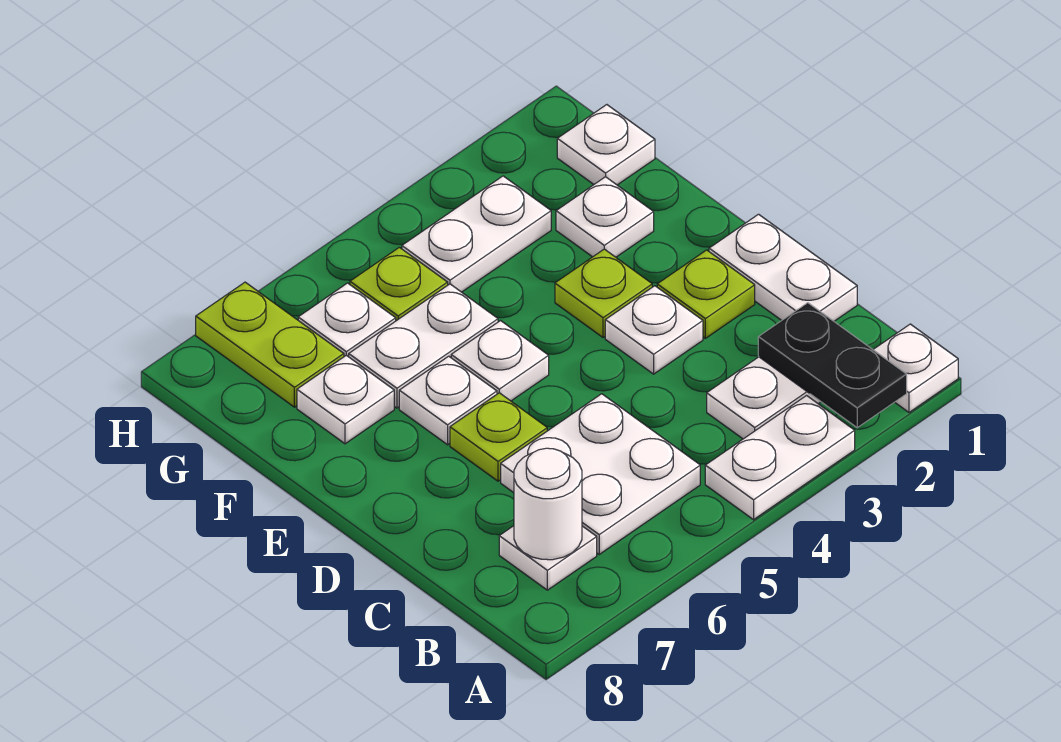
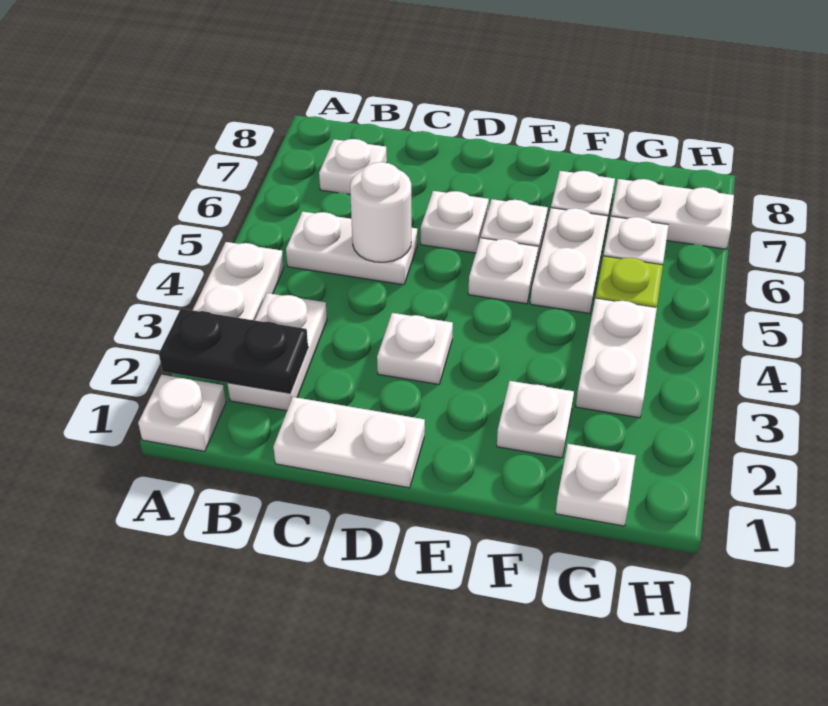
white 2x2 plate [501,394,700,554] -> white 1x2 plate [286,211,417,285]
white 1x1 round brick [514,448,582,560] -> white 1x1 round brick moved to [350,162,411,262]
lime 1x1 plate [657,250,755,338] -> none
lime 1x1 plate [450,393,547,481] -> white 1x1 plate [421,191,489,253]
lime 1x1 plate [555,249,652,337] -> none
lime 1x2 plate [196,282,344,407] -> white 1x2 plate [611,179,734,249]

